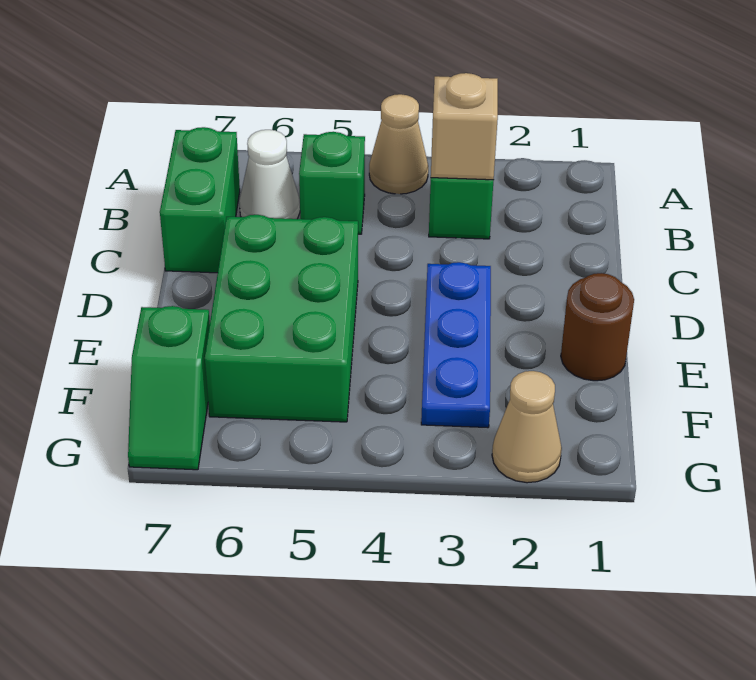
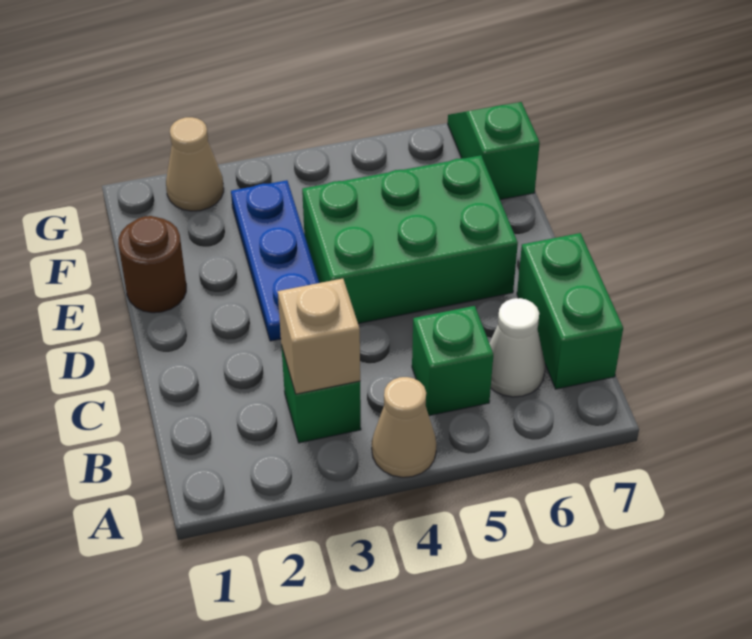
green 2x3 brick [205,215,358,422] -> green 2x3 brick turned to [302,155,518,324]

